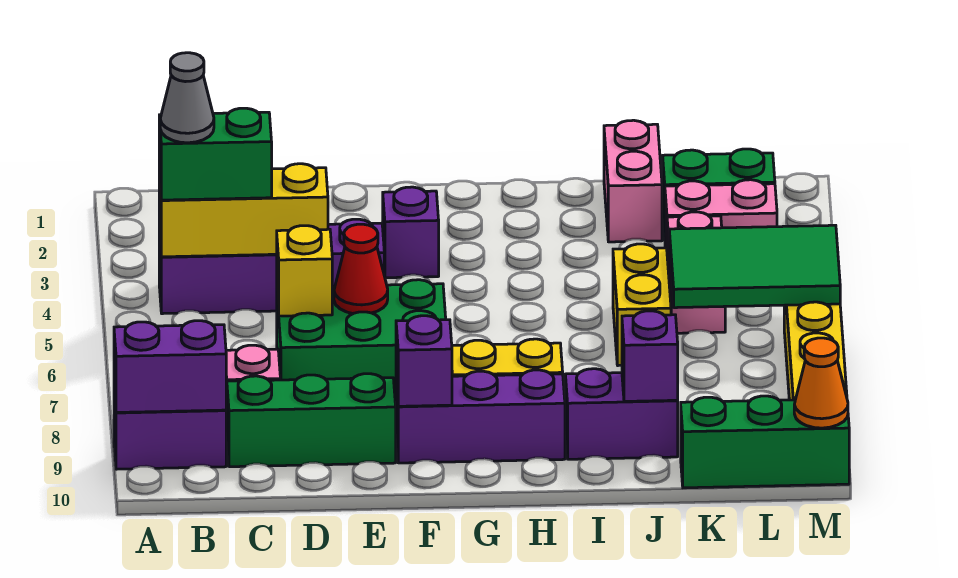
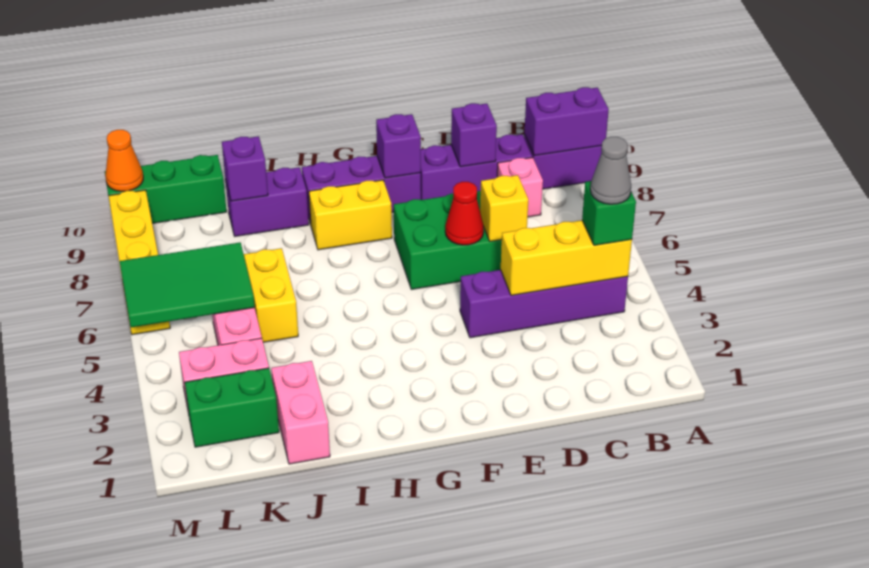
green 1x2 brick [159,108,272,200] -> green 1x1 brick [582,181,636,245]
green 1x3 brick [227,374,396,467] -> purple 1x3 brick [421,134,532,200]
purple 1x1 brick [383,187,439,278] -> purple 1x1 brick moved to [451,103,497,167]

